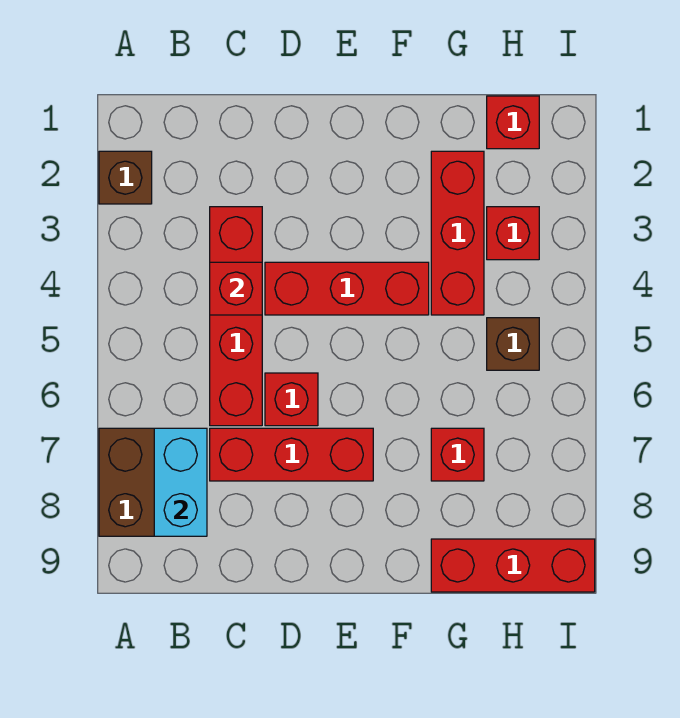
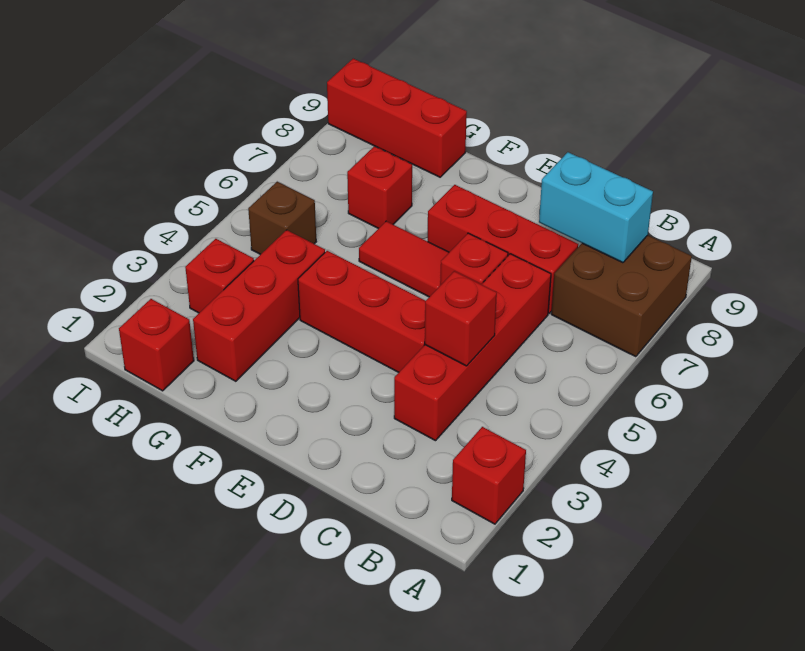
brown 1x1 brick [99,151,152,204] -> red 1x1 brick [452,427,526,524]
cyan 1x2 brick [154,428,207,536] -> cyan 1x2 brick turned to [539,152,653,263]
none -> red 1x2 tile [359,221,449,297]

